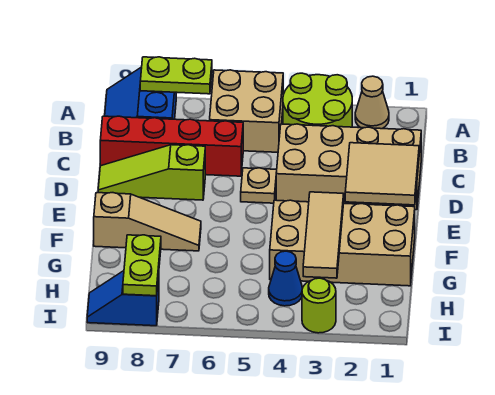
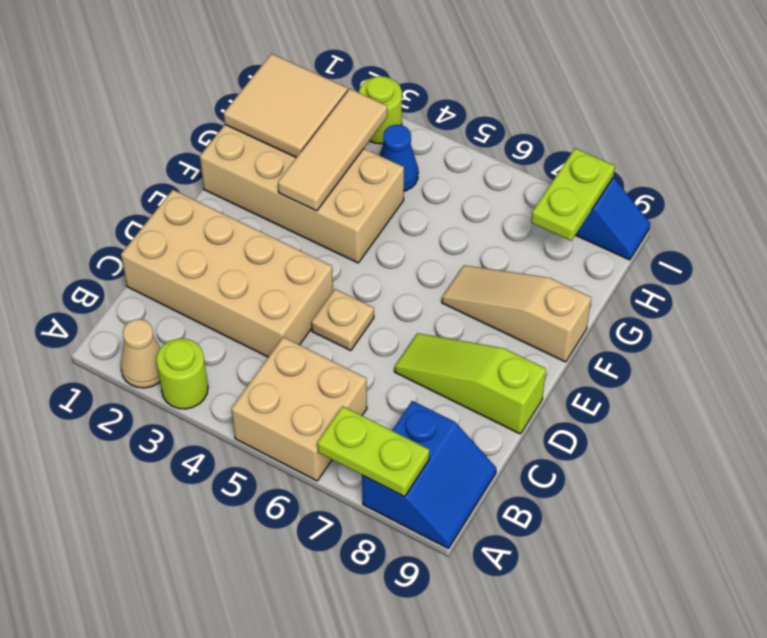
lime 2x2 round brick [283,73,352,127] -> lime 1x1 round brick [156,338,208,409]
red 1x4 brick [100,116,243,176] -> none
tan 2x2 tile [345,143,419,205] -> tan 2x2 tile moved to [224,54,348,157]
lime 1x3 slope [98,145,205,200] -> lime 1x3 slope turned to [395,333,546,434]

